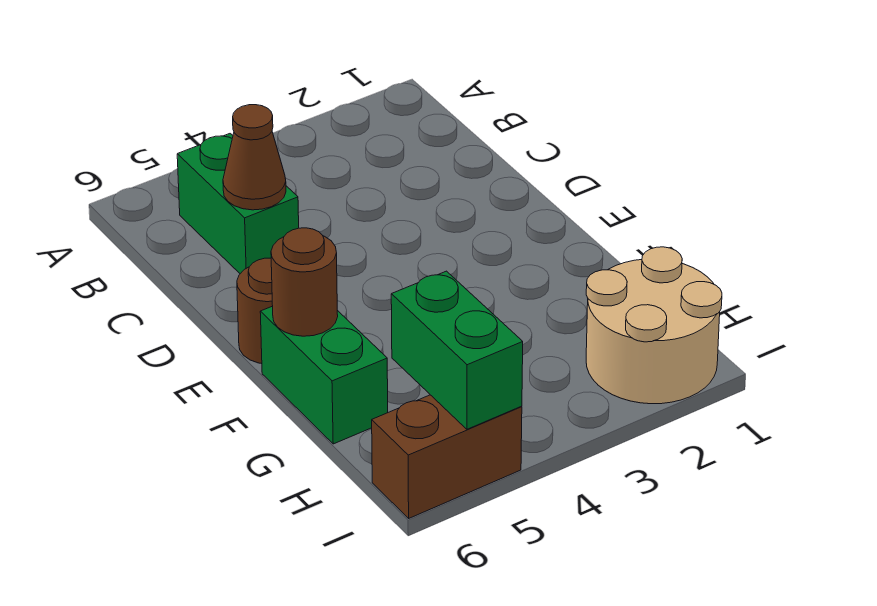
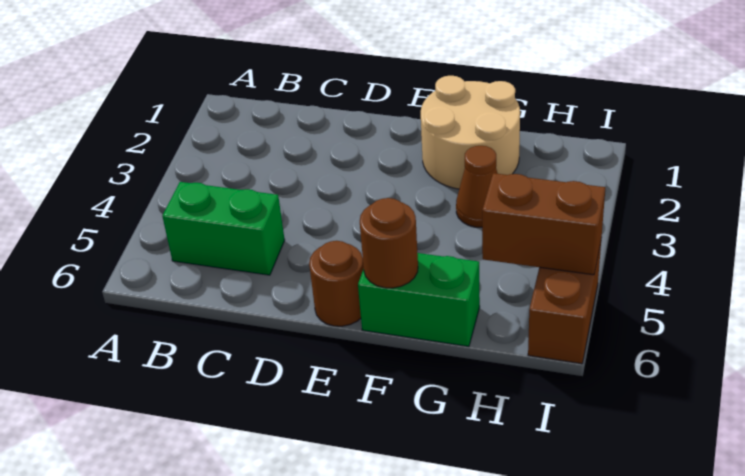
brown 1x1 cone [223,105,286,210] -> brown 1x1 cone moved to [456,146,498,227]
tan 2x2 round brick [586,247,722,404] -> tan 2x2 round brick moved to [421,76,520,189]
green 1x2 brick [391,271,523,429] -> brown 1x2 brick [482,173,605,275]

